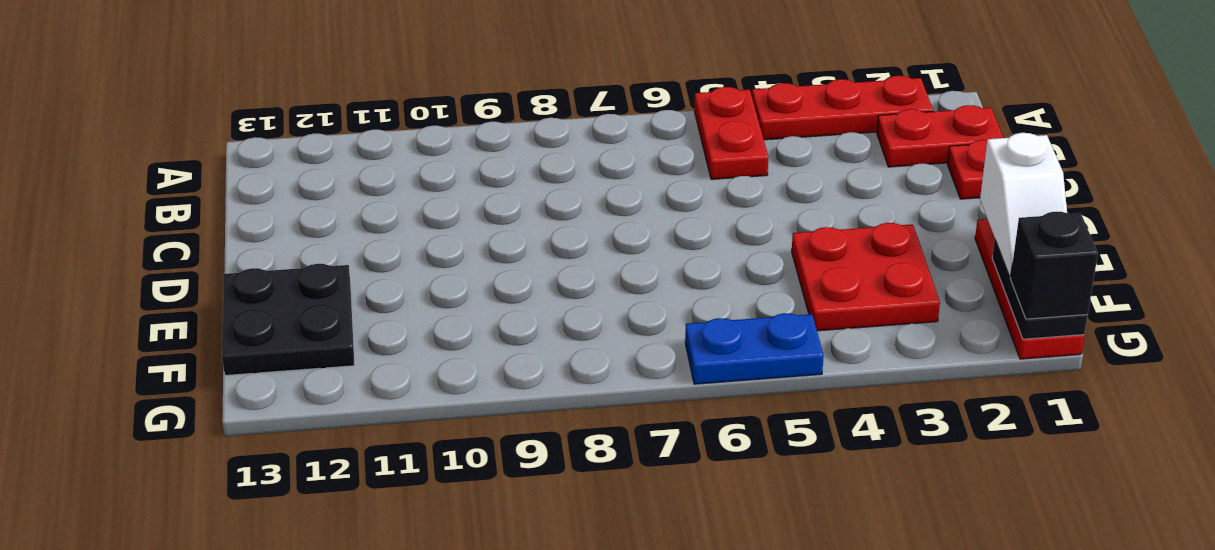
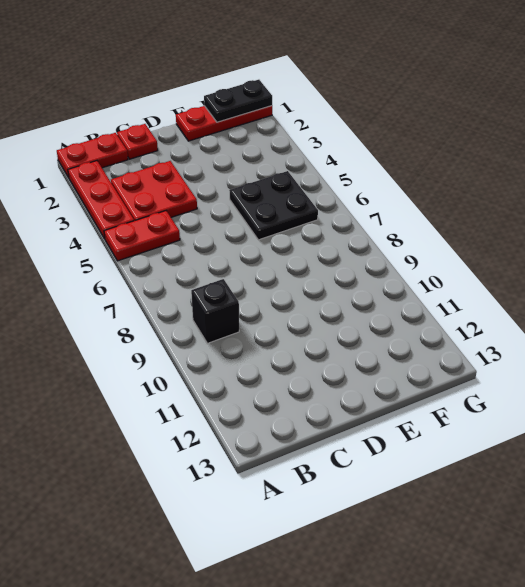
red 1x2 plate [877,105,1004,167] -> red 1x2 plate turned to [57,133,128,178]
white 1x2 slope [980,133,1067,277] -> none
red 2x2 plate [792,223,940,331] -> red 2x2 plate moved to [111,161,197,221]
black 2x2 plate [222,264,354,375] -> black 2x2 plate moved to [229,171,318,240]
black 1x1 brick [1010,212,1098,319] -> black 1x1 brick moved to [191,279,239,343]
blue 1x2 plate [685,313,824,384] -> none

